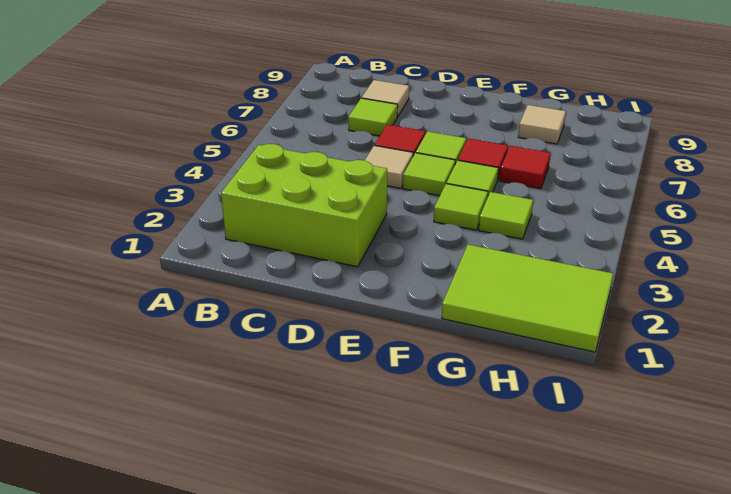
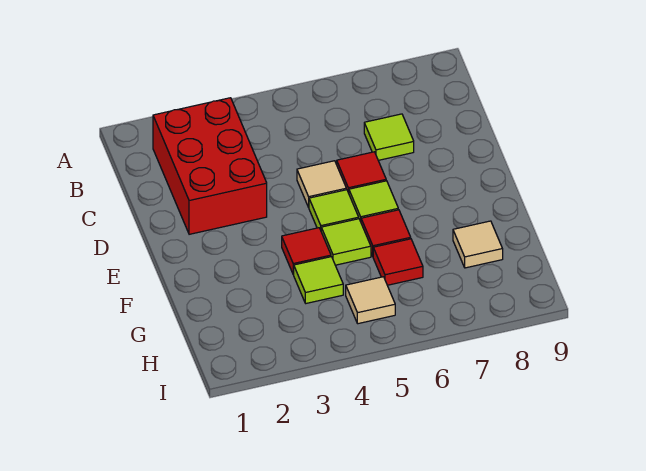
lime 2x3 brick [221,144,387,267] -> red 2x3 brick [153,98,267,234]
tan 1x1 tile [362,80,409,117] -> tan 1x1 tile moved to [346,277,395,324]
lime 1x1 tile [434,184,488,230] -> red 1x1 tile [282,228,331,274]
lime 2x3 tile [442,245,613,352] -> none

